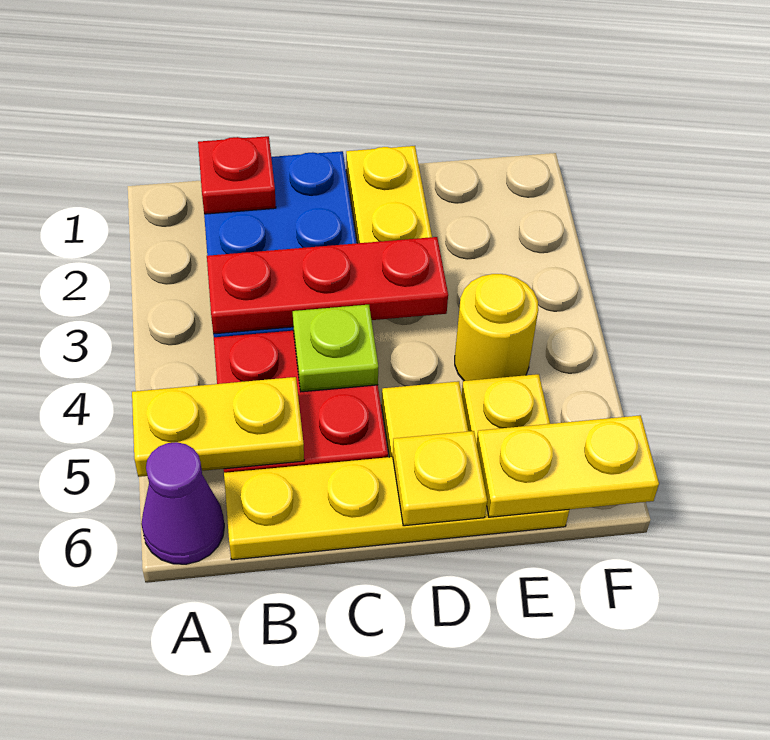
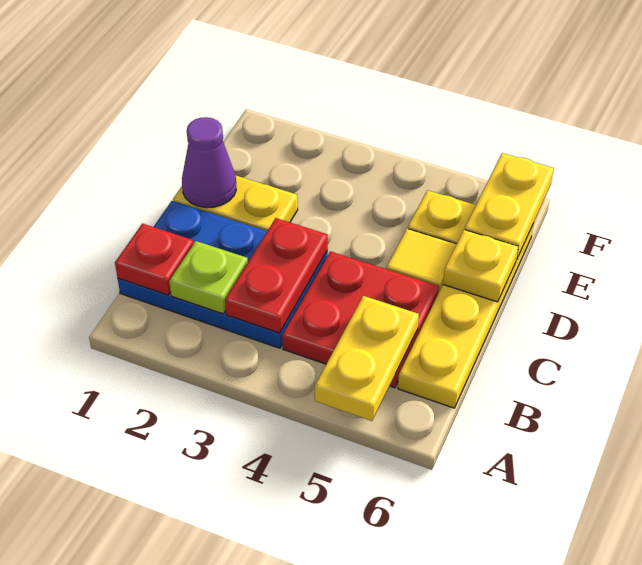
purple 1x1 cone [141,442,224,564] -> purple 1x1 cone moved to [182,117,236,208]
red 1x3 plate [207,237,448,334] -> red 1x2 plate [225,218,328,333]
lime 1x1 plate [293,305,378,392] -> lime 1x1 plate moved to [169,241,248,314]
yellow 1x1 round brick [455,274,538,381] -> none

